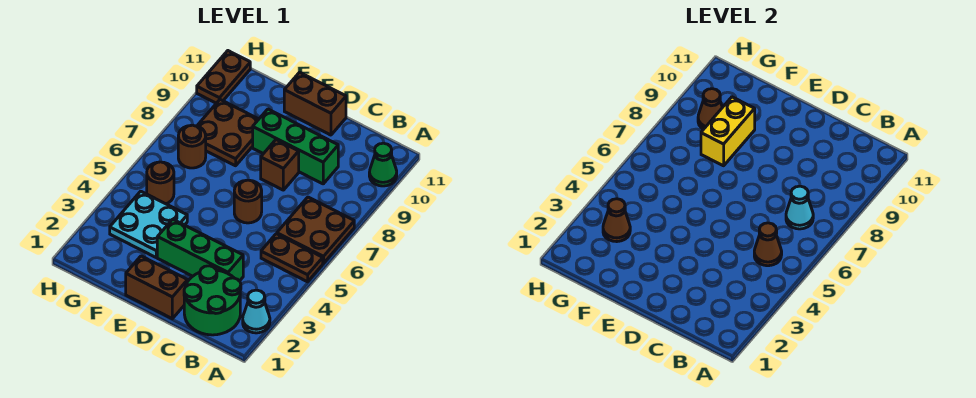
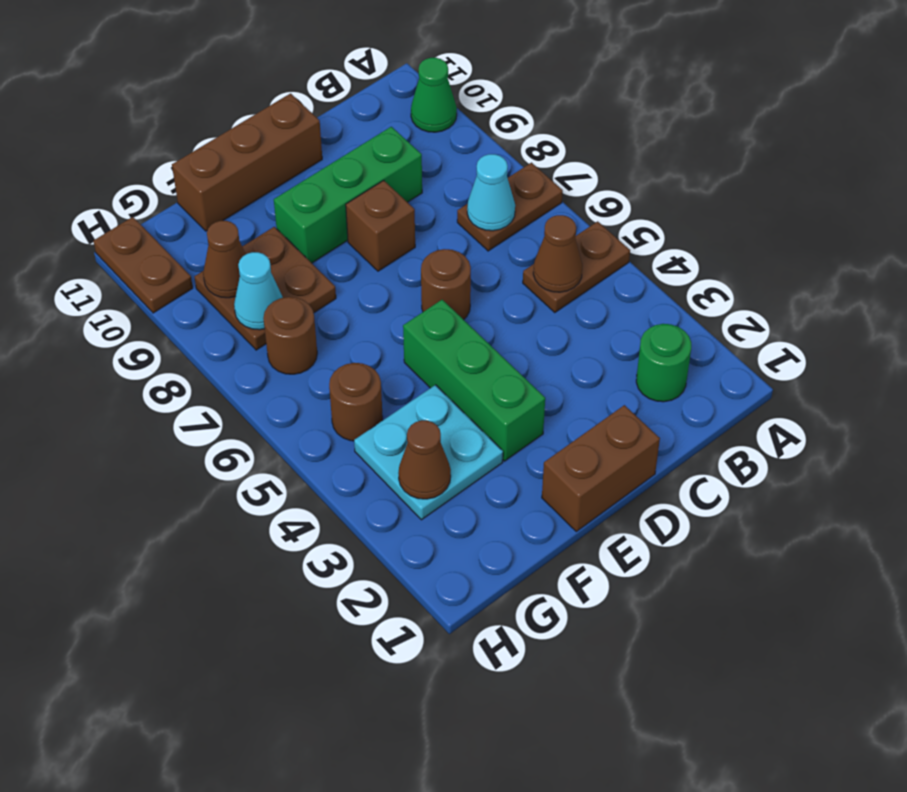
cyan 1x1 cone [243,290,270,333] -> cyan 1x1 cone moved to [234,252,283,330]
brown 2x2 plate [277,197,354,263] -> brown 1x2 plate [457,163,563,251]
green 2x2 round brick [184,266,241,335] -> green 1x1 round brick [636,324,691,402]
green 1x3 brick [157,219,243,281] -> green 1x3 brick turned to [403,300,545,461]
brown 1x2 brick [284,72,346,135] -> brown 1x3 brick [172,93,322,231]
yellow 1x2 brick [701,97,755,166] -> none

